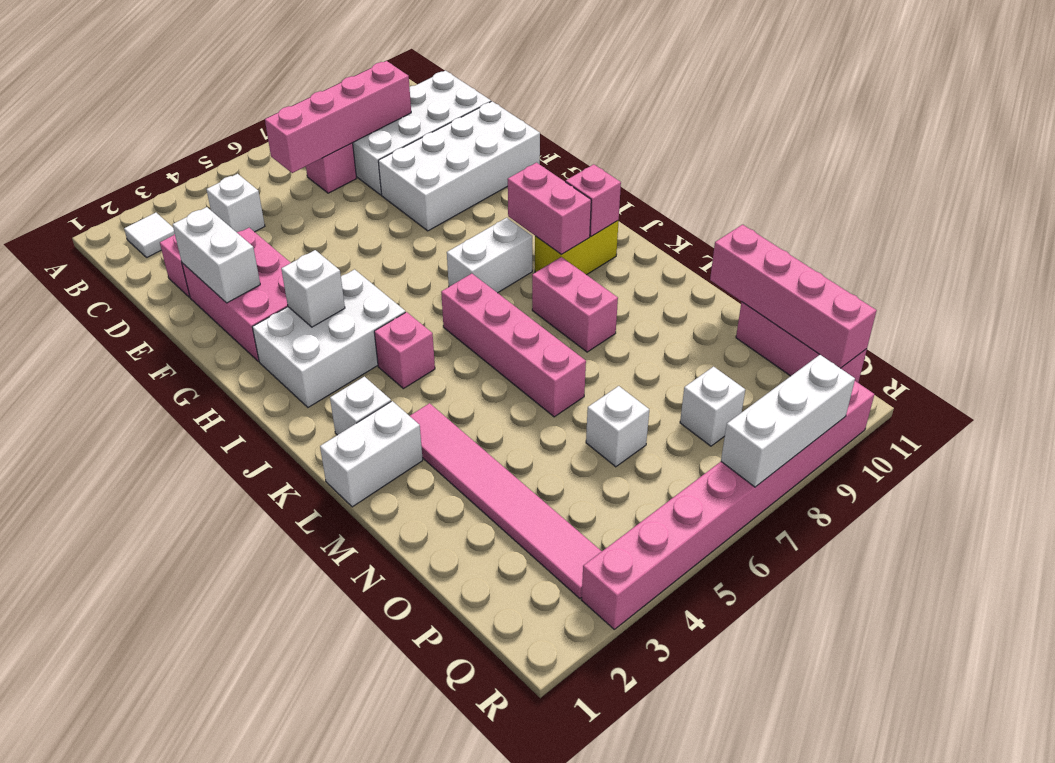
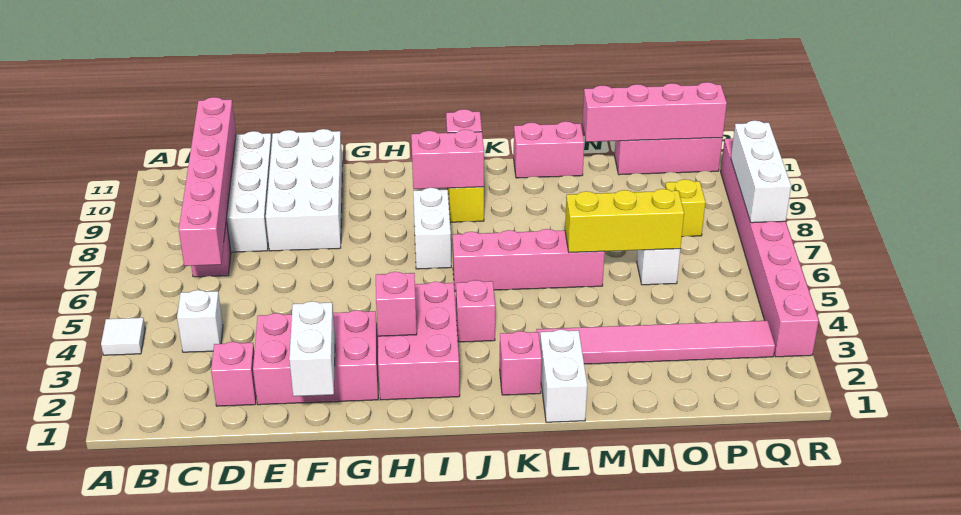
white 1x1 tile [124,213,175,257] -> white 1x1 tile moved to [101,318,145,355]
pink 1x4 brick [265,61,411,173] -> pink 1x6 brick [179,97,236,266]
white 1x2 brick [173,207,260,303] -> white 1x2 brick turned to [289,301,335,396]
white 2x3 brick [252,269,405,407] -> pink 2x3 brick [378,282,460,400]
white 1x1 brick [281,250,345,327] -> pink 1x1 brick [376,272,417,336]
white 1x1 brick [330,377,391,435] -> pink 1x1 brick [500,331,542,395]
pink 1x2 brick [532,257,618,352] -> pink 1x2 brick moved to [514,121,584,178]
none -> yellow 1x3 brick [565,189,684,252]
white 1x1 brick [680,367,745,446] -> yellow 1x1 brick [665,179,705,237]

